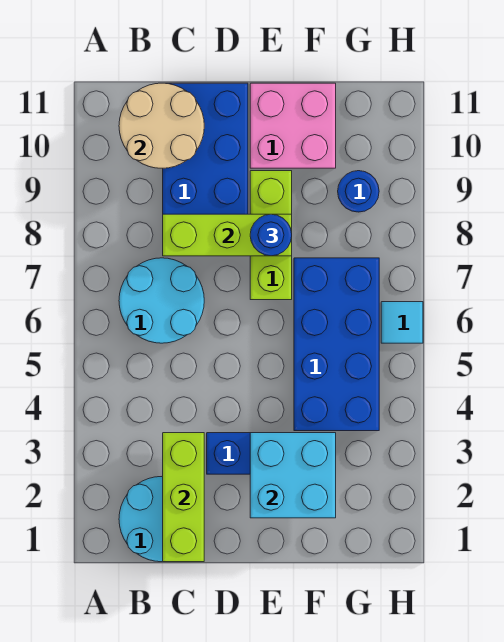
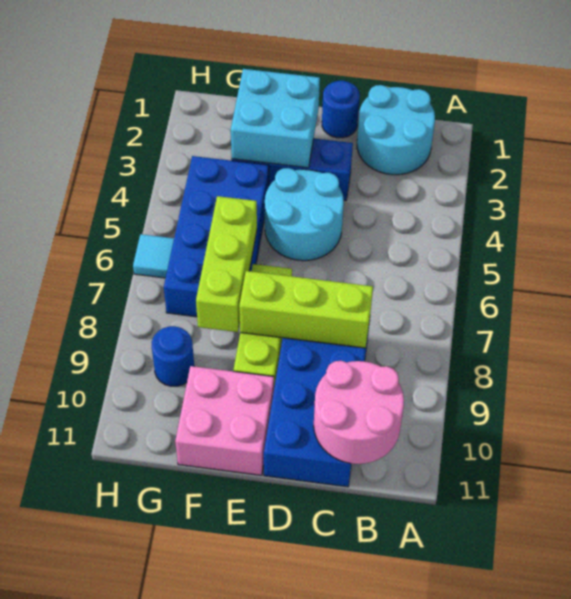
cyan 2x2 round brick [119,258,204,343] -> cyan 2x2 round brick moved to [265,168,344,261]
tan 2x2 round brick [119,83,204,168] -> pink 2x2 round brick [314,361,404,464]
lime 1x3 brick [163,433,204,562] -> lime 1x3 brick moved to [196,196,257,332]
blue 1x1 round brick [250,214,292,256] -> blue 1x1 round brick moved to [322,81,360,138]

